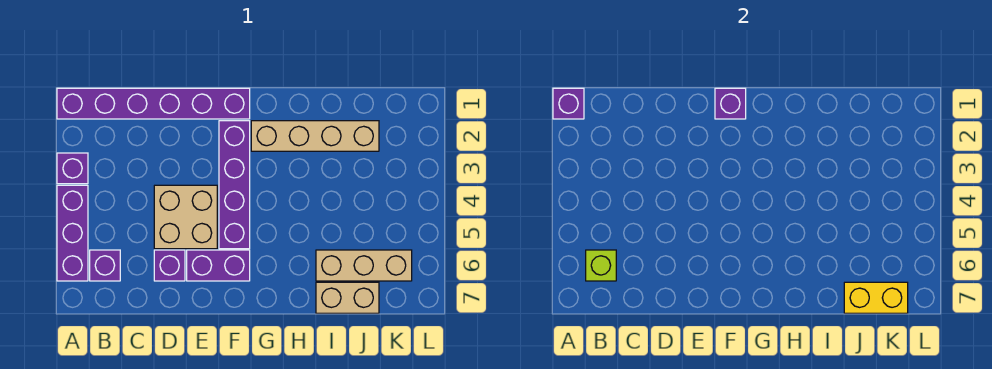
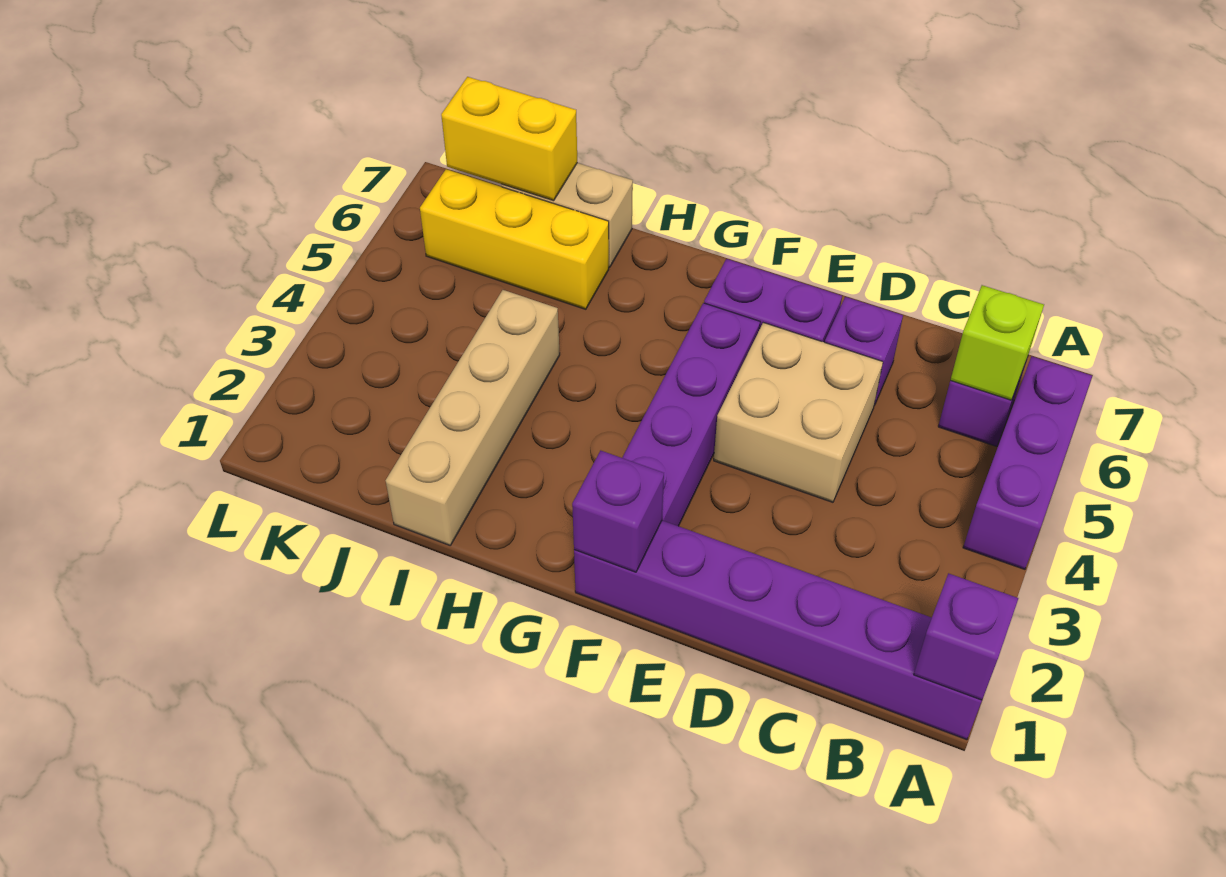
purple 1x1 brick [57,153,88,184] -> none
tan 1x4 brick [251,121,379,151] -> tan 1x4 brick turned to [386,290,560,545]
tan 1x3 brick [316,250,412,281] -> yellow 1x3 brick [420,169,609,309]

